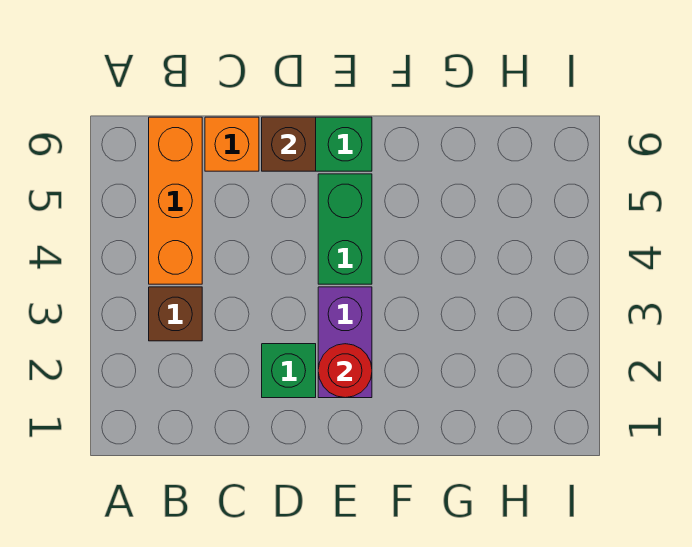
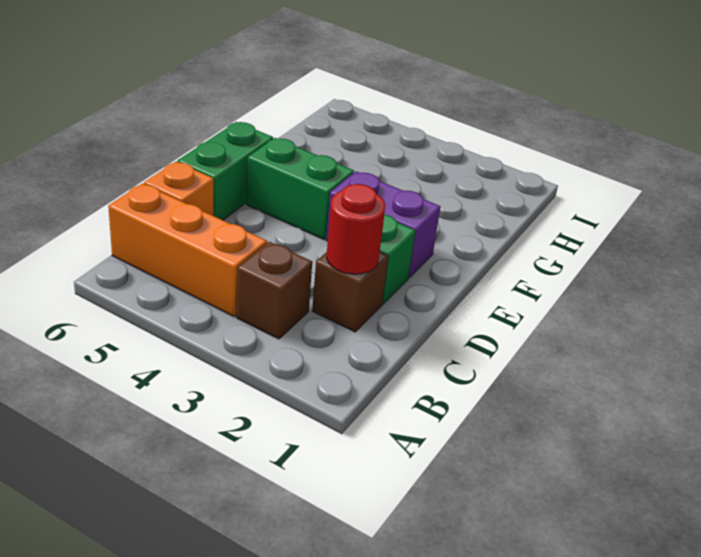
brown 1x1 brick [262,117,316,171] -> brown 1x1 brick moved to [312,252,388,332]
red 1x1 round brick [318,344,372,398] -> red 1x1 round brick moved to [326,184,386,274]

